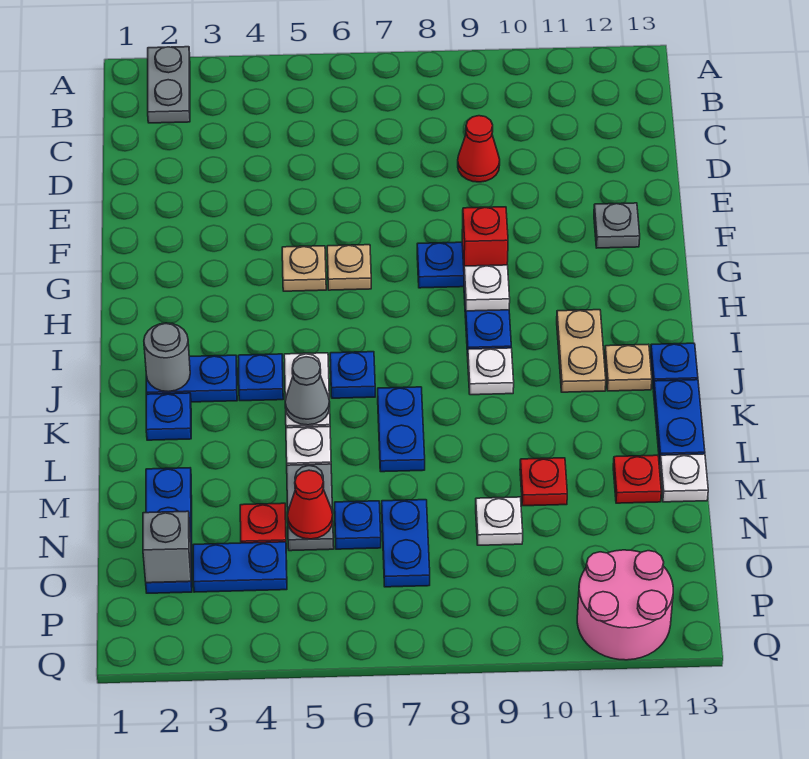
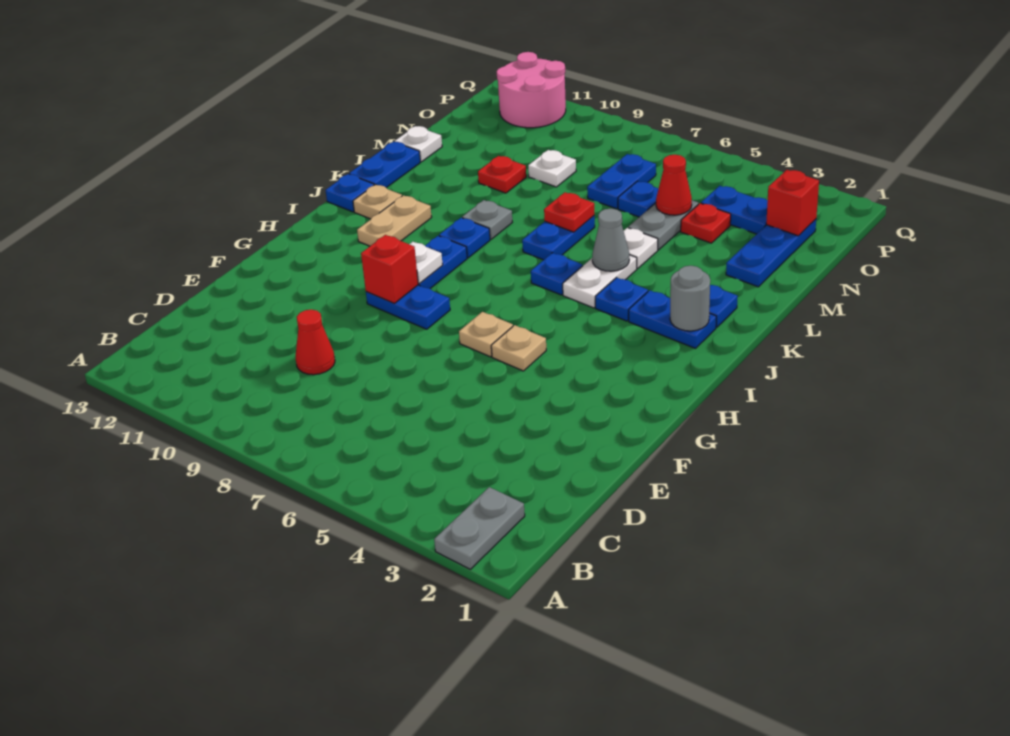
grey 1x1 plate [594,203,640,248] -> grey 1x1 plate moved to [462,200,512,239]
white 1x1 plate [468,348,514,395] -> blue 1x1 plate [439,218,490,258]
red 1x1 plate [613,455,661,503] -> red 1x1 plate moved to [544,192,594,232]
grey 1x1 brick [143,511,191,583] -> red 1x1 brick [766,170,819,236]

